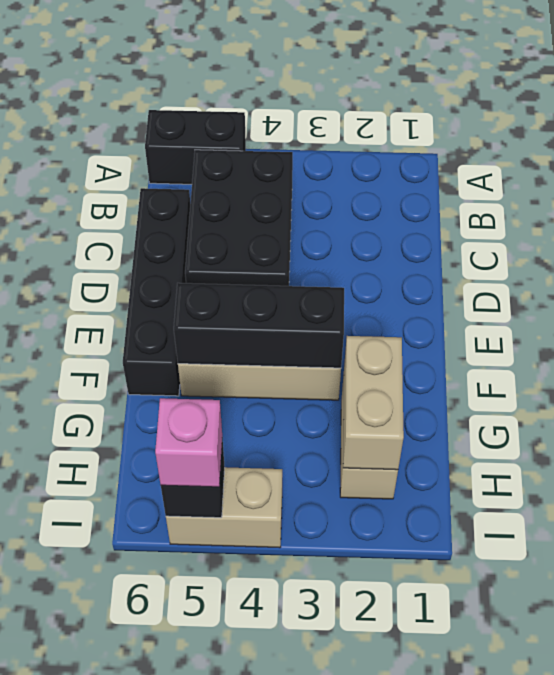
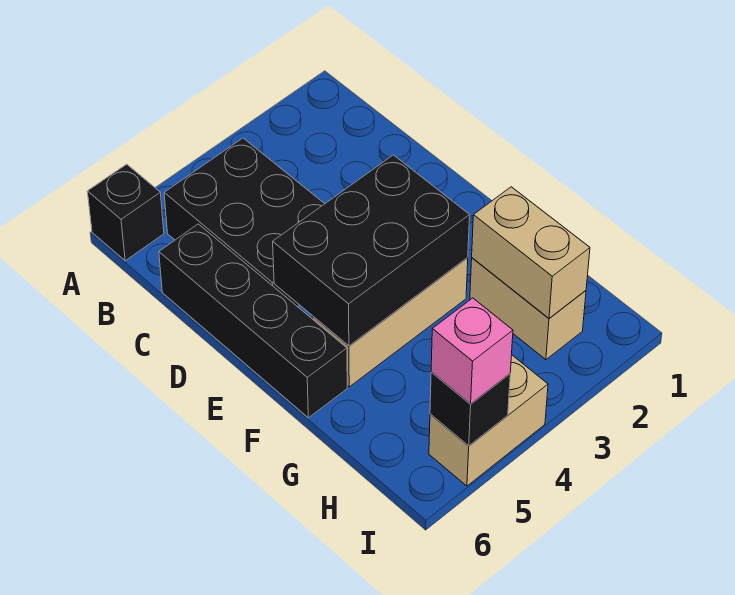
black 1x2 brick [145,110,246,184] -> black 1x1 brick [87,164,164,261]
black 1x3 brick [174,283,344,368] -> black 2x3 brick [273,155,470,346]

